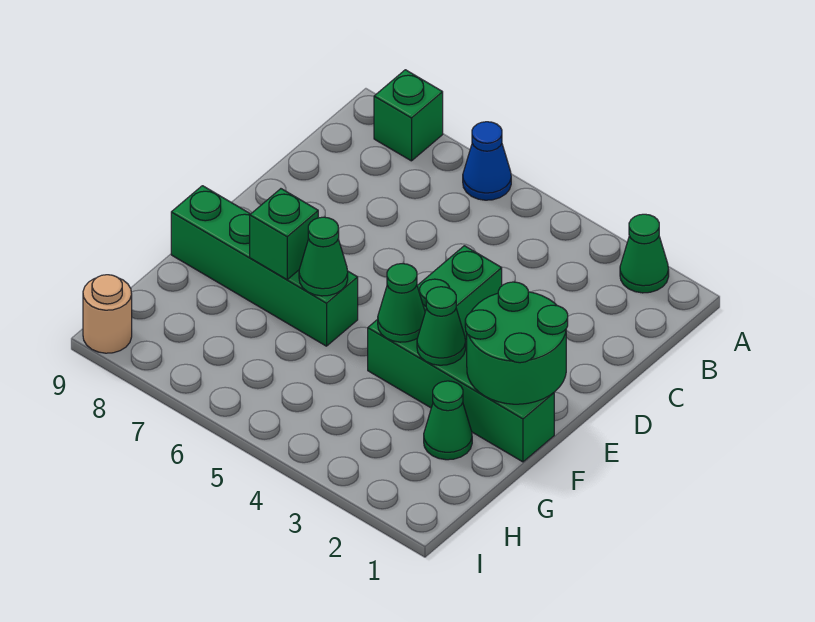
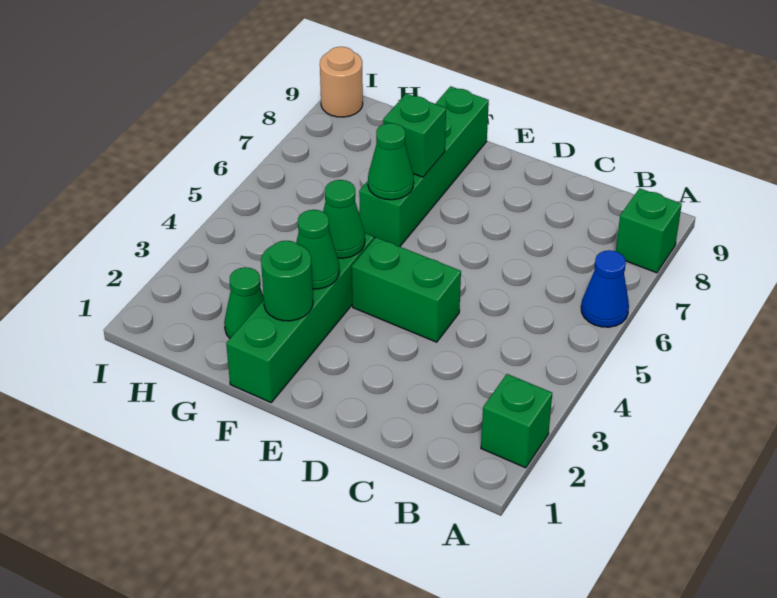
green 1x1 cone [620,214,669,293] -> green 1x1 brick [481,374,552,468]
green 2x2 round brick [465,282,568,404] -> green 1x1 round brick [261,241,313,321]

